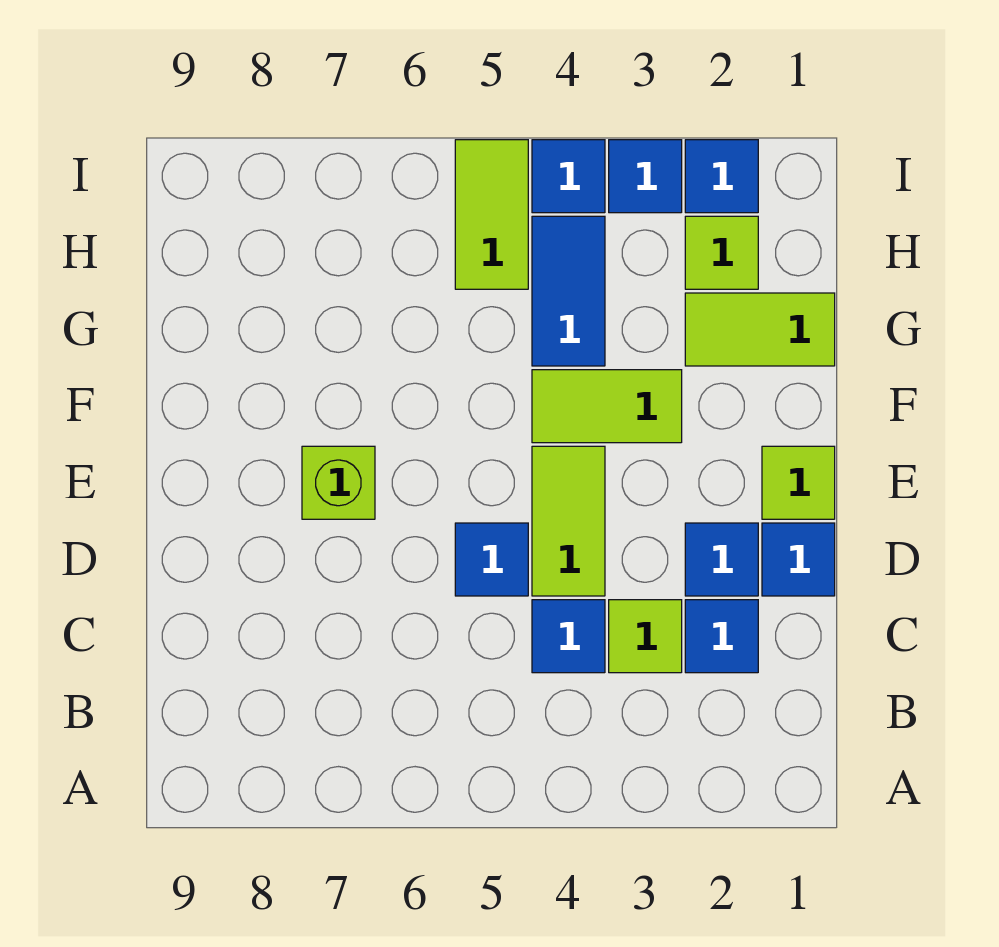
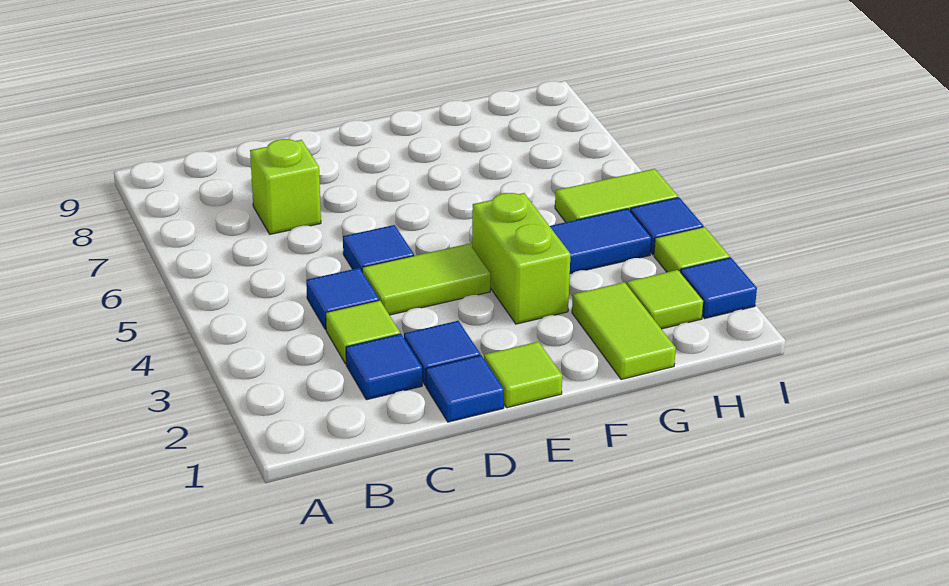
lime 1x1 brick [302,446,375,519] -> lime 1x1 brick moved to [250,139,321,234]
lime 1x2 tile [532,370,682,443] -> lime 1x2 brick [472,193,570,324]
blue 1x1 tile [609,140,682,213] -> lime 1x1 tile [654,227,730,272]

